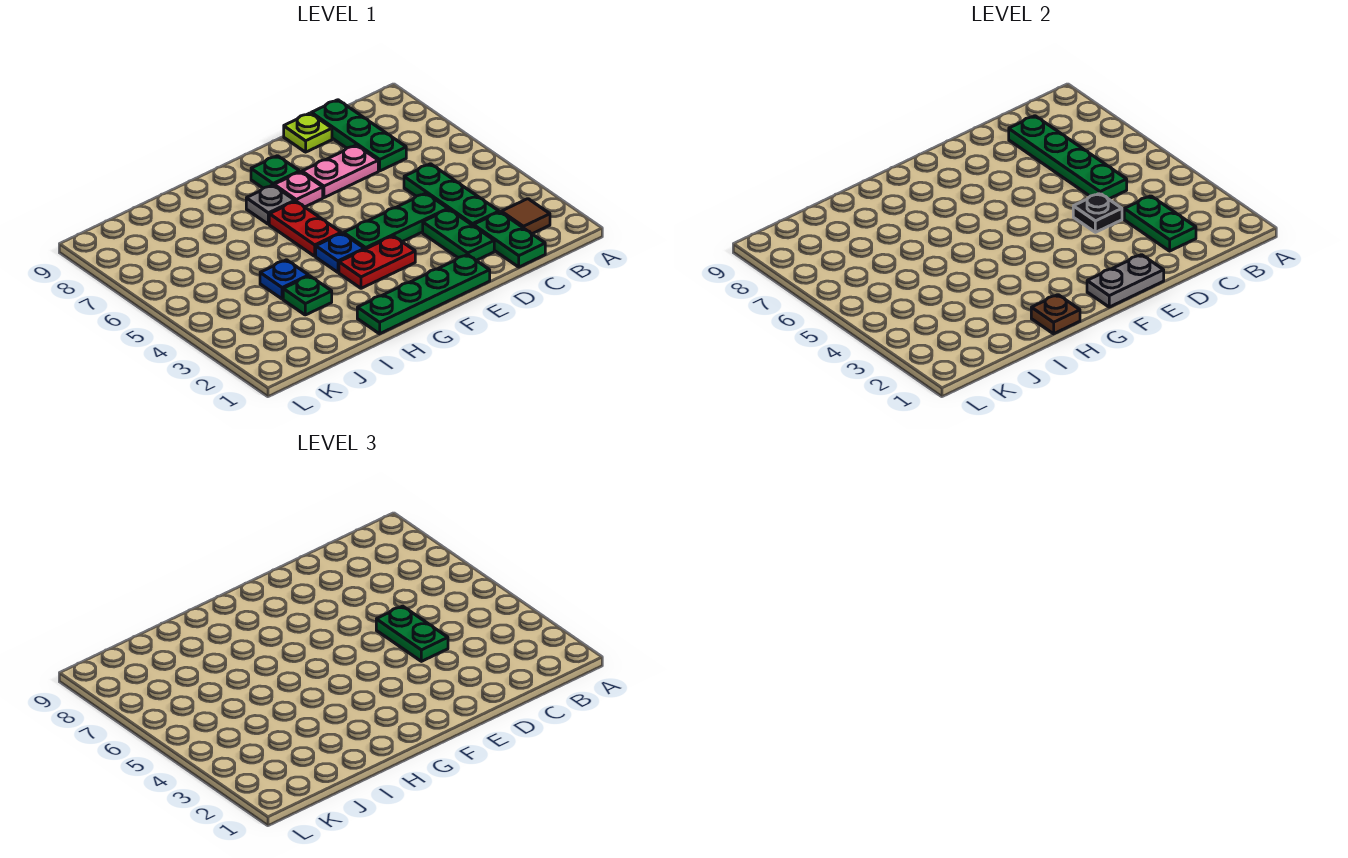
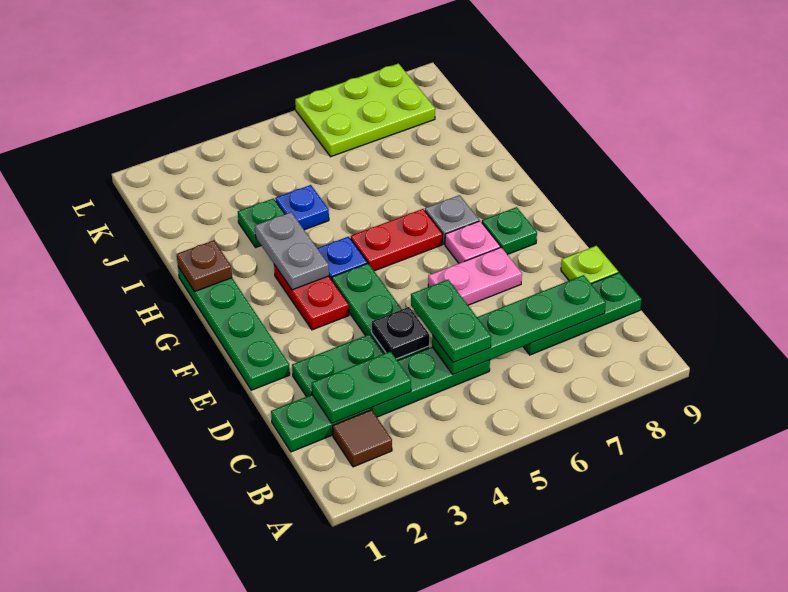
green 1x2 plate [376,606,448,661] -> green 1x2 plate turned to [411,280,491,363]
pink 1x2 plate [302,145,378,198] -> pink 1x2 plate turned to [428,247,522,305]
grey 1x2 plate [1087,255,1164,307] -> grey 1x2 plate moved to [255,212,329,290]
none -> lime 2x3 plate [295,64,435,157]

